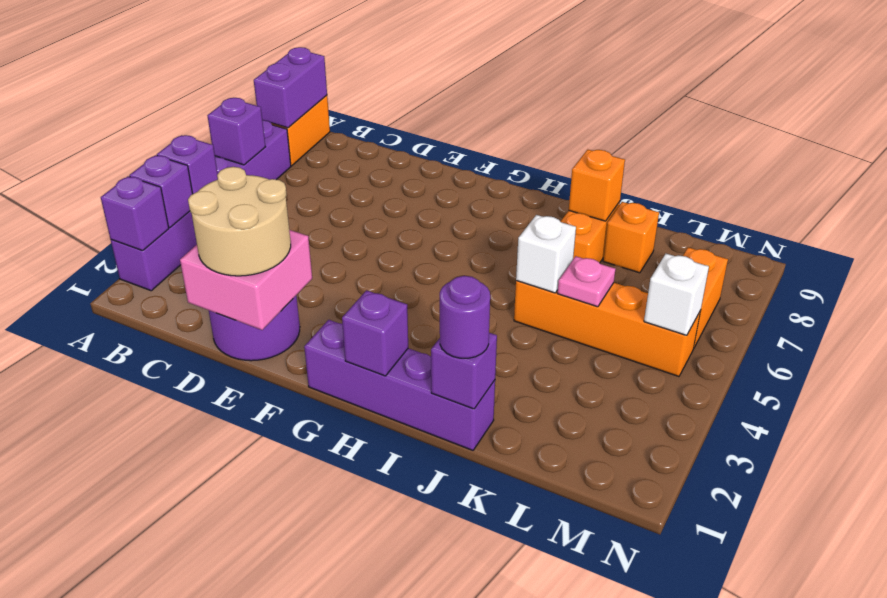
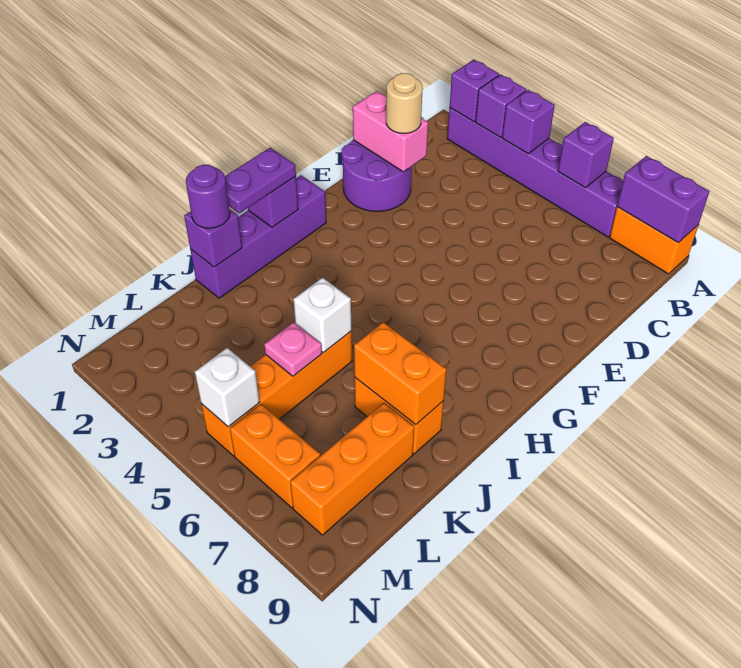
pink 2x2 brick [180,230,312,330] -> pink 1x2 brick [353,91,428,172]
tan 2x2 round brick [188,167,291,276] -> tan 1x1 round brick [386,73,423,133]
none -> purple 1x2 plate [225,148,296,213]
orange 1x1 brick [569,150,625,221] -> orange 1x2 brick [354,322,447,425]
orange 1x1 brick [603,202,659,273] -> orange 1x3 brick [290,403,414,535]

